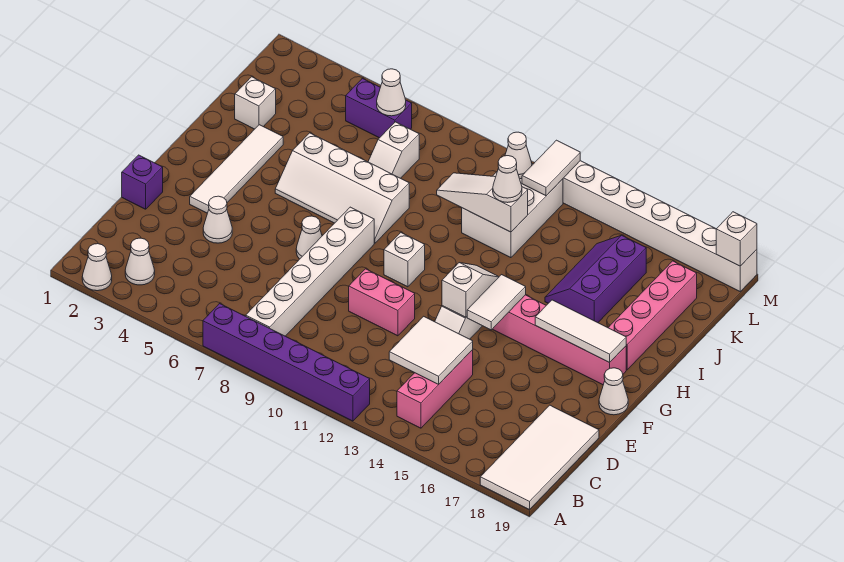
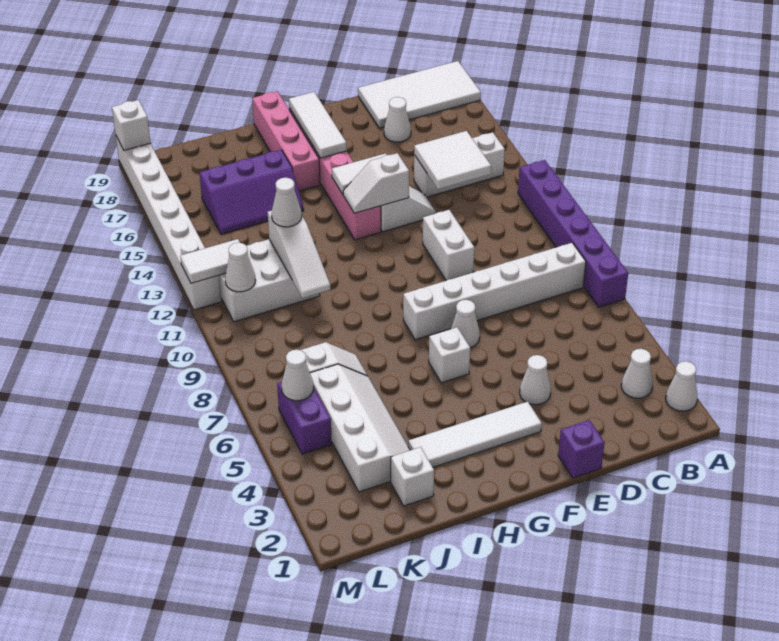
pink 1x3 brick [397,350,473,428] -> white 1x3 brick [414,132,505,197]
pink 1x2 brick [349,269,415,336] -> white 1x2 brick [423,210,474,281]
white 1x1 cone [599,368,628,415] -> white 1x1 cone moved to [384,97,411,142]
white 1x1 brick [384,232,425,287] -> white 1x1 brick moved to [429,327,470,383]
white 2x4 slope [275,133,409,243] -> white 2x4 slope moved to [310,364,410,492]
pink 1x4 brick [608,261,697,370] -> pink 1x4 brick turned to [252,91,320,191]

